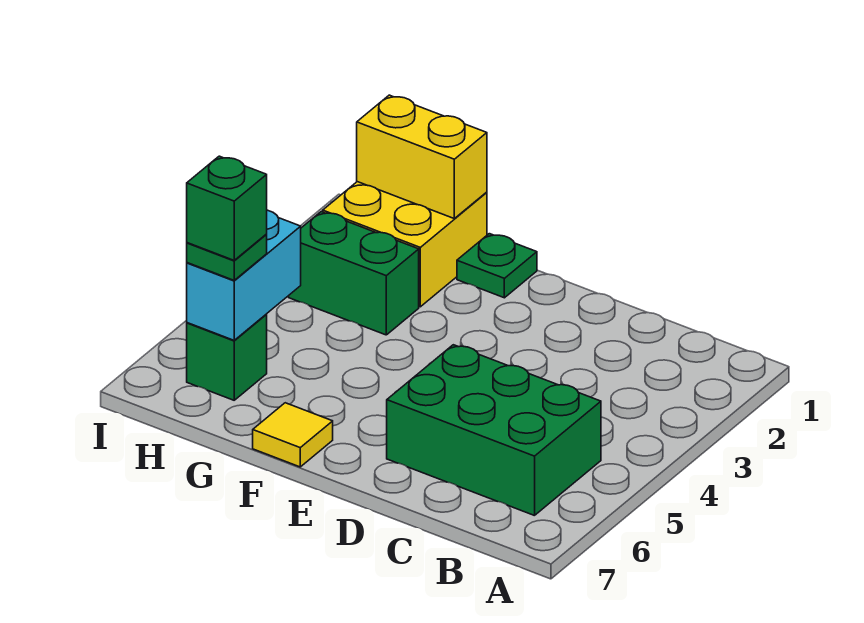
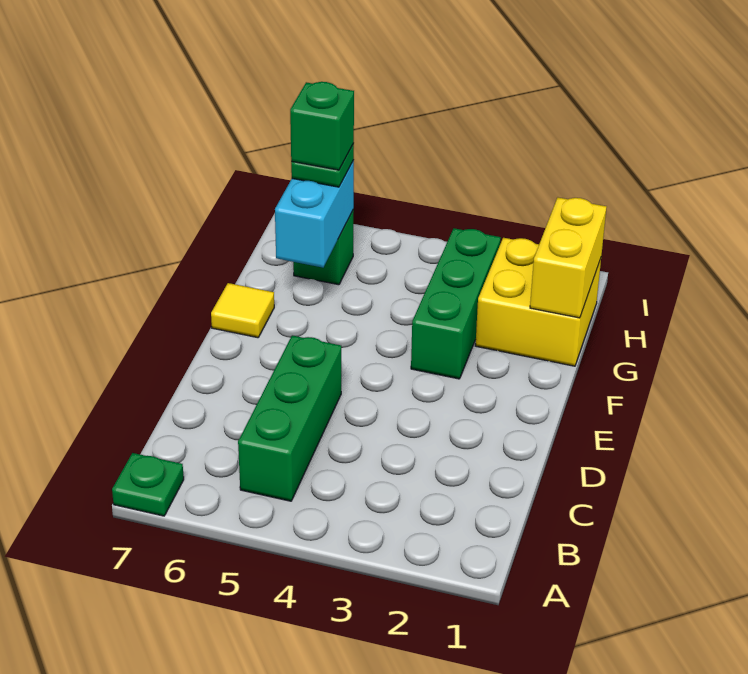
green 2x3 brick [387,345,601,516] -> green 1x3 brick [238,335,341,501]
green 1x1 plate [457,234,537,298] -> green 1x1 plate moved to [112,453,184,516]
green 1x2 brick [289,212,419,335] -> green 1x3 brick [411,228,501,379]
cyan 1x2 brick [187,210,301,340] -> cyan 1x2 brick turned to [275,161,354,268]

